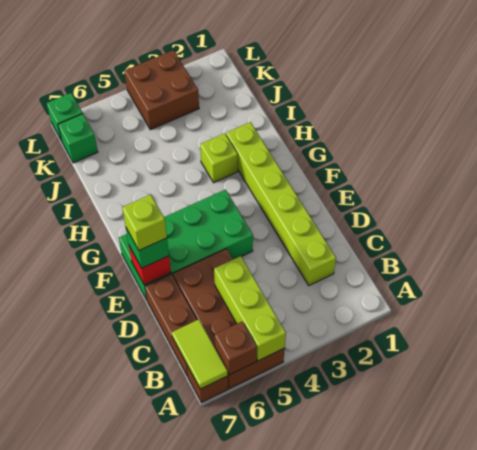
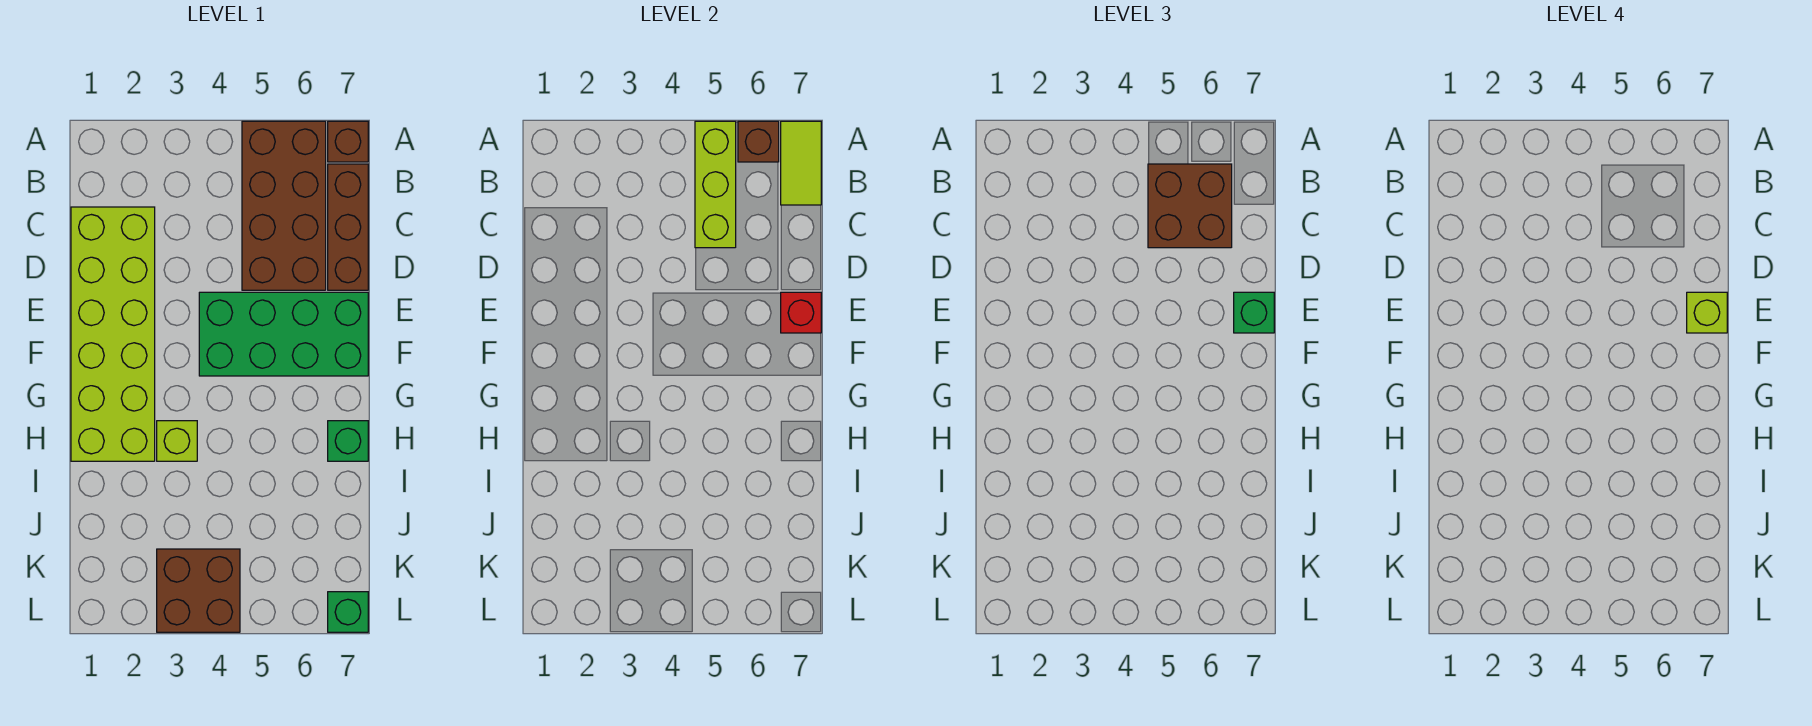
none -> brown 2x2 brick [1148,164,1232,248]
lime 1x6 brick [226,122,336,286] -> lime 2x6 brick [71,207,155,461]
green 1x1 brick [58,114,98,163] -> green 1x1 brick moved to [328,421,368,461]

